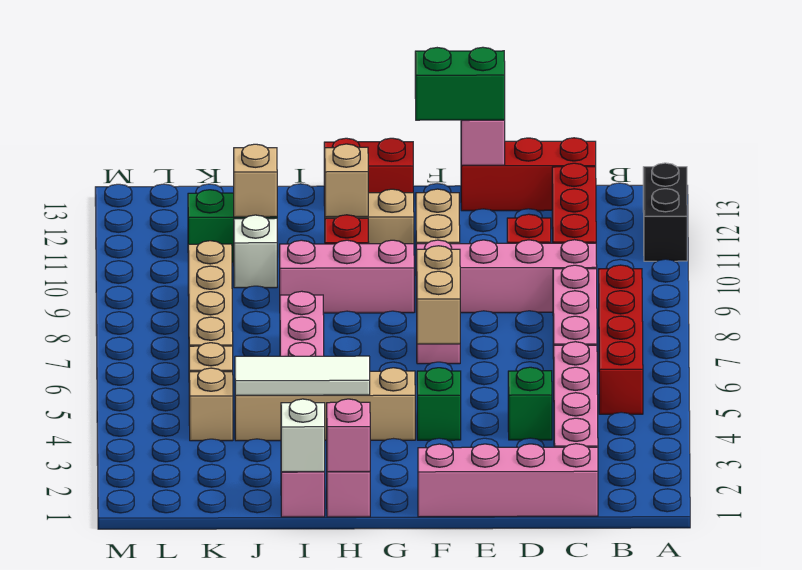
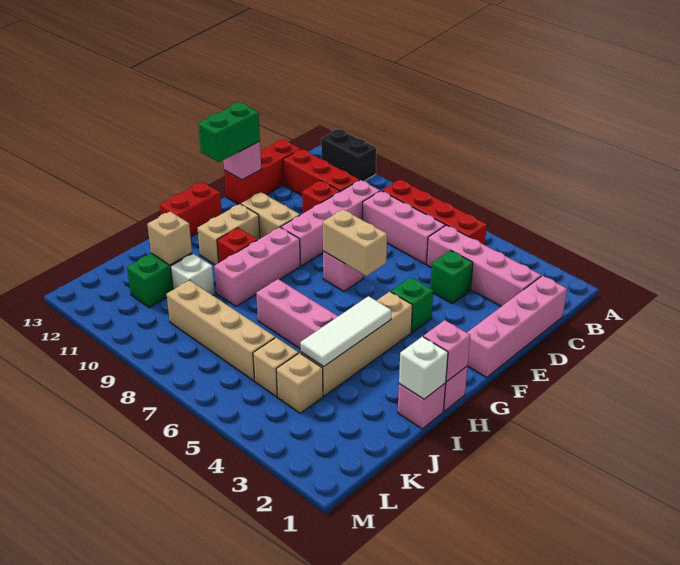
tan 1x1 brick [325,144,368,217] -> none

